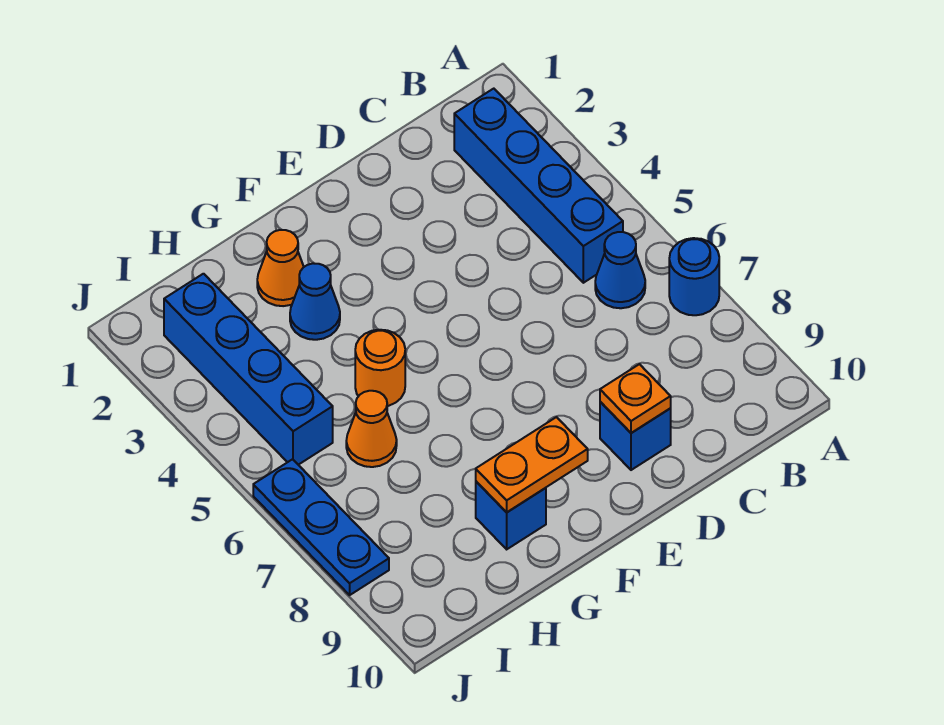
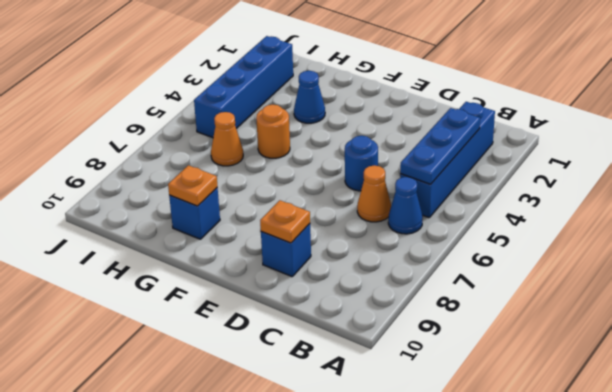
blue 1x1 round brick [669,238,719,315] -> blue 1x1 round brick moved to [345,136,378,191]
orange 1x2 plate [476,417,588,512] -> orange 1x1 plate [168,165,218,206]
orange 1x1 cone [257,230,304,306] -> orange 1x1 cone moved to [357,165,391,222]
blue 1x3 plate [253,459,389,595] -> blue 1x3 plate moved to [400,108,480,184]

